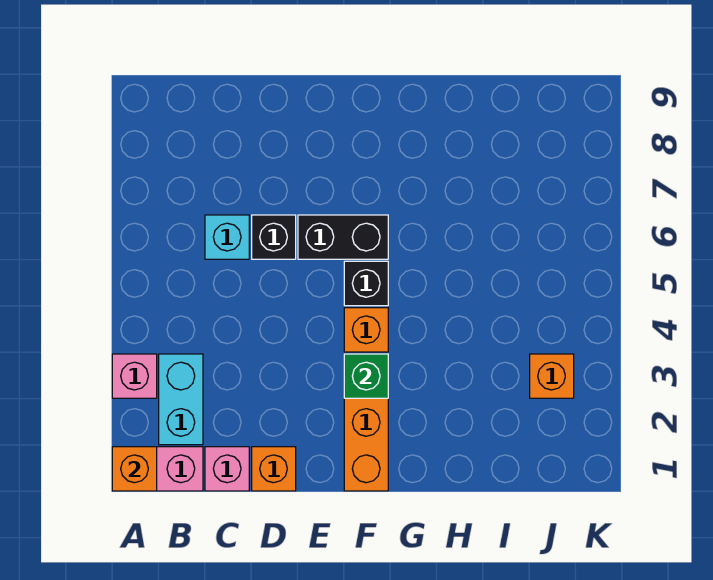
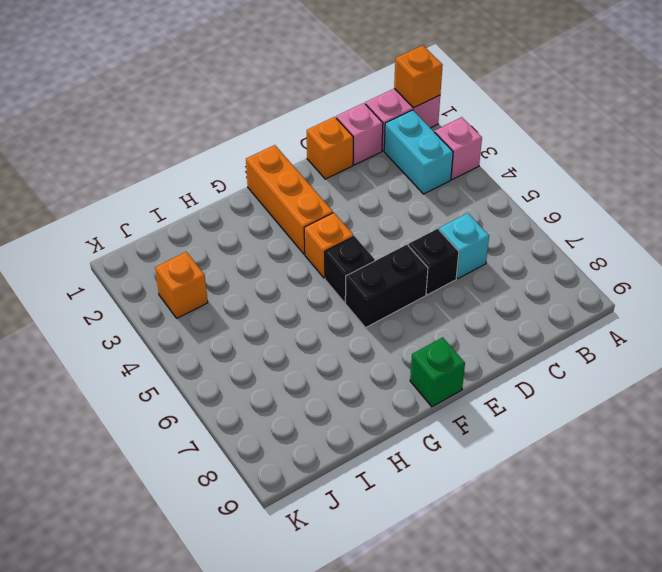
green 1x1 brick [344,354,388,398] -> green 1x1 brick moved to [410,337,465,407]

